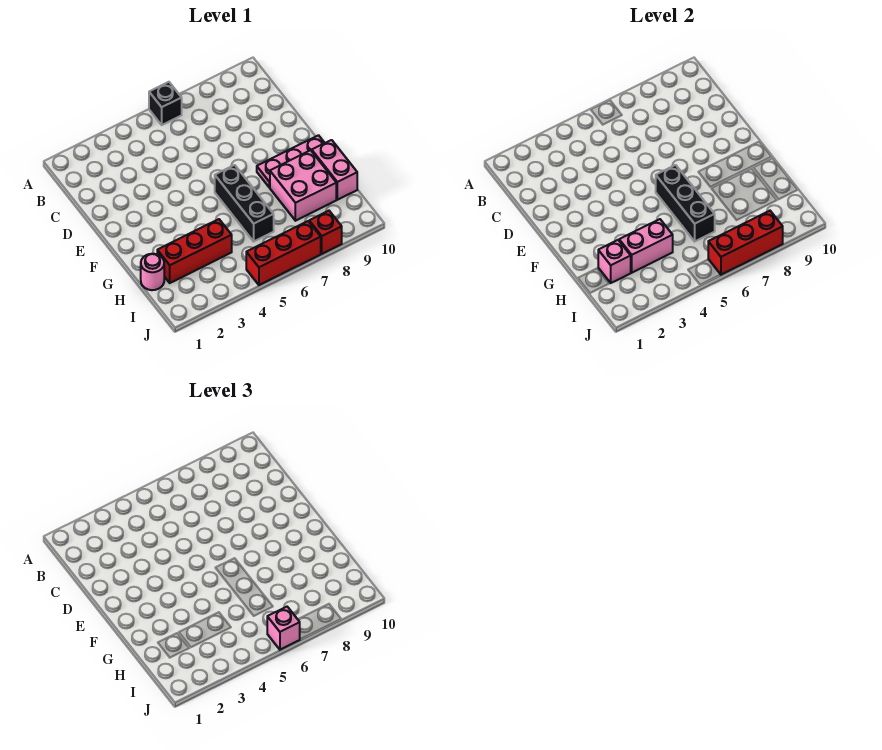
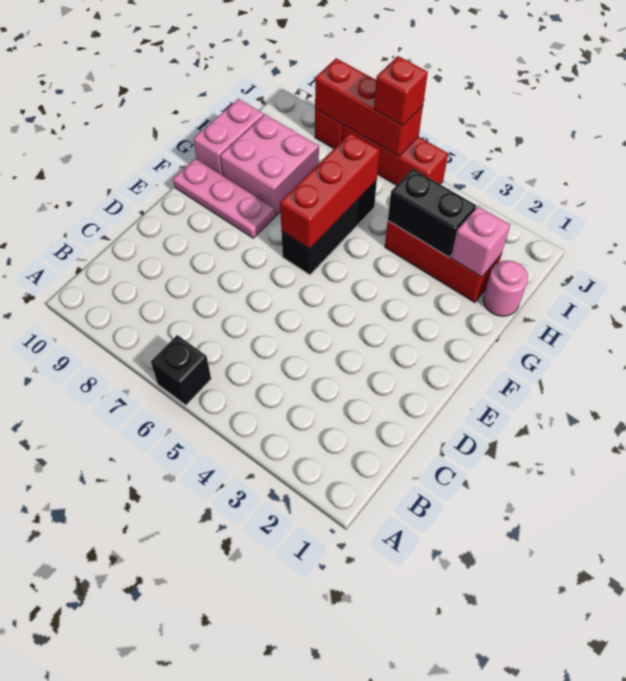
black 1x3 brick [656,165,715,241] -> red 1x3 brick [280,133,380,249]
pink 1x2 brick [619,219,673,273] -> black 1x2 brick [388,169,476,257]
pink 1x1 brick [267,607,300,650] -> red 1x1 brick [374,56,428,126]

